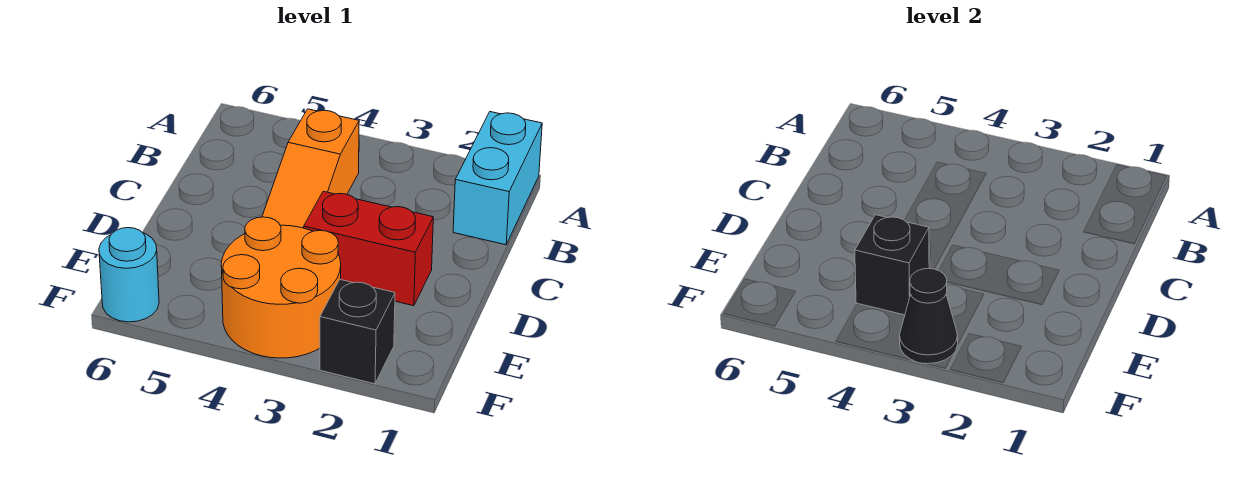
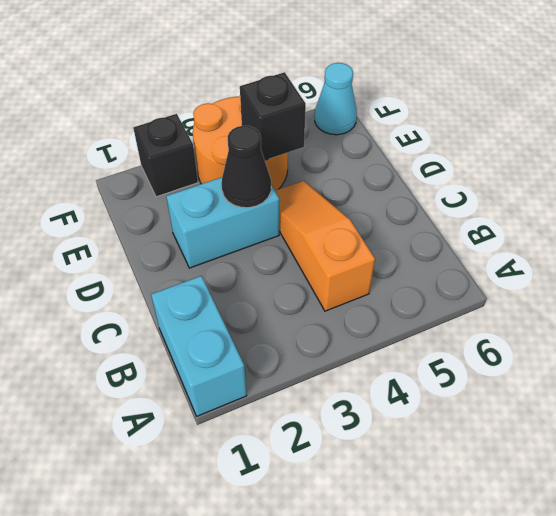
red 1x2 brick [304,191,433,306] -> cyan 1x2 brick [166,177,279,268]
black 1x1 cone [900,268,958,364] -> black 1x1 cone moved to [222,126,271,208]
cyan 1x1 round brick [99,228,159,322] -> cyan 1x1 cone [315,63,357,135]

